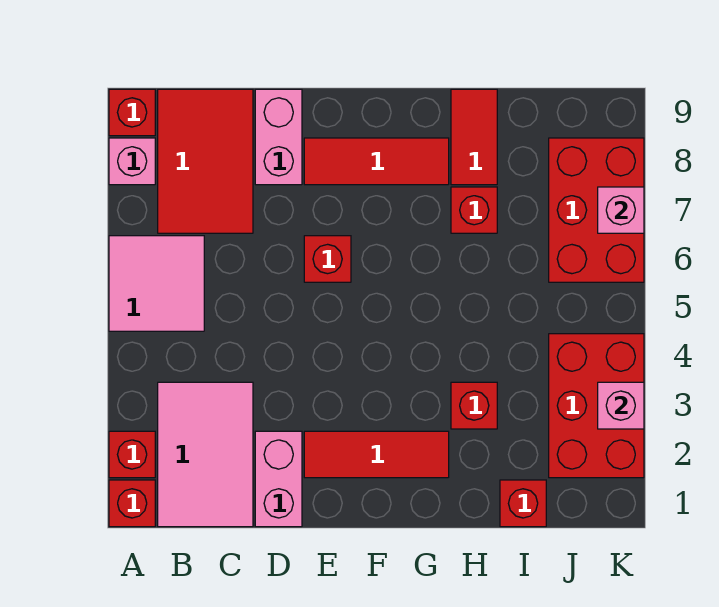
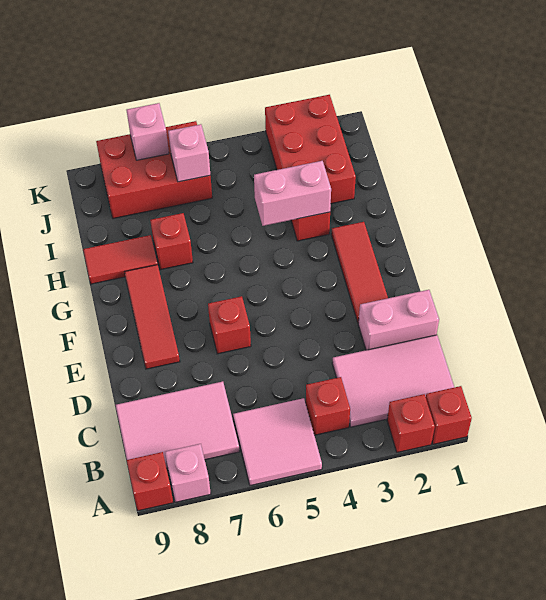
red 2x3 tile [158,89,253,233] -> pink 2x3 tile [116,381,240,468]
pink 1x2 brick [255,89,302,185] -> pink 1x2 brick moved to [254,161,331,226]
red 1x1 brick [500,480,546,527] -> red 1x1 brick moved to [306,377,350,435]
red 2x3 brick [549,334,644,478] -> red 2x3 brick turned to [265,95,356,204]
pink 1x1 brick [598,382,644,429] -> pink 1x1 brick moved to [168,124,210,182]

